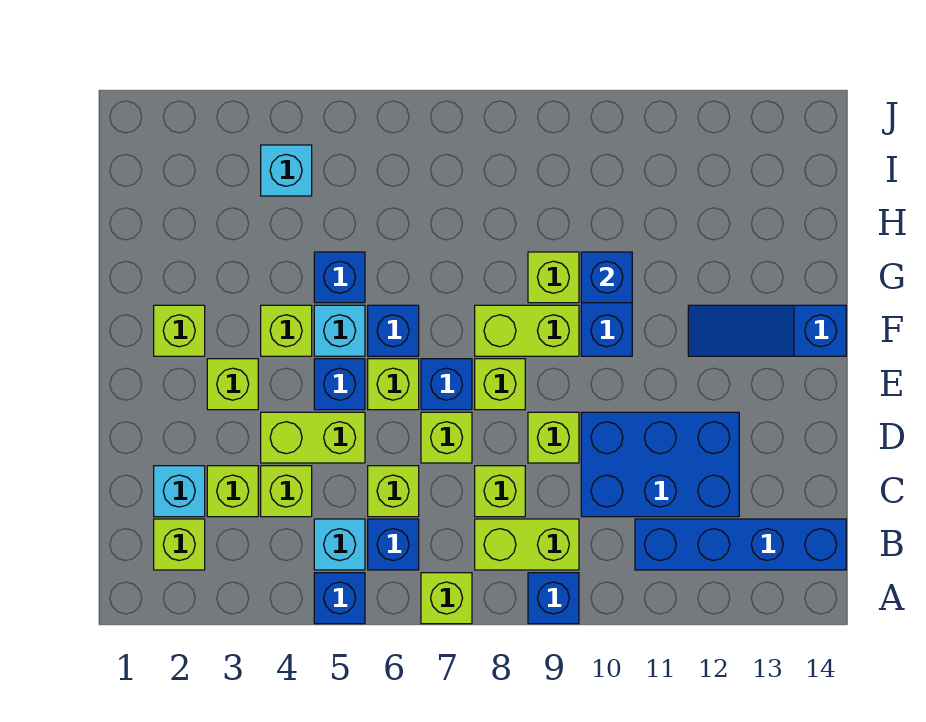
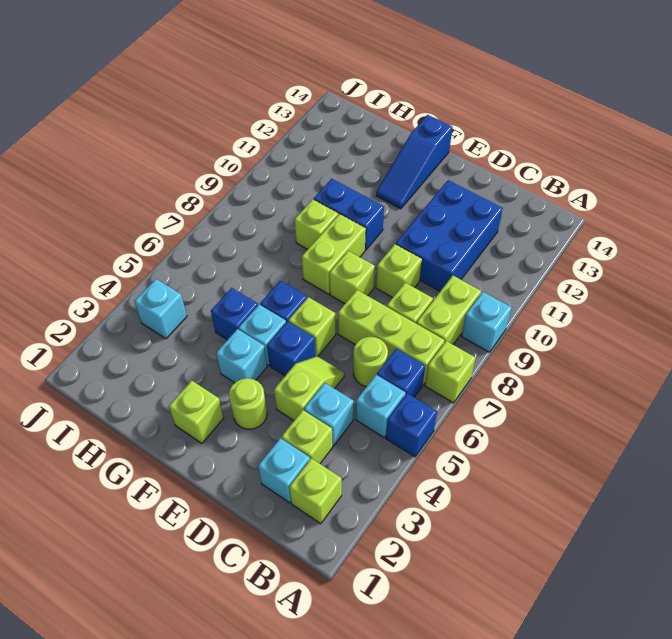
blue 1x1 brick [528,573,579,624] -> cyan 1x1 brick [461,292,512,352]
blue 1x4 brick [635,519,846,570] -> none
lime 1x1 brick [261,466,312,517] -> cyan 1x1 brick [304,383,354,446]
lime 1x1 brick [368,466,419,517] -> lime 1x1 round brick [353,337,388,387]
lime 1x2 brick [261,412,365,463] -> lime 1x2 slope [274,356,344,420]
lime 1x1 brick [421,412,472,463] -> lime 1x3 brick [338,290,445,385]
lime 1x1 brick [207,359,258,410] -> lime 1x1 round brick [229,378,267,429]
blue 1x1 brick [421,359,472,410] -> none
lime 1x1 brick [261,305,312,356] -> cyan 1x1 brick [216,329,267,383]
blue 1x1 brick [581,252,632,303] -> none

